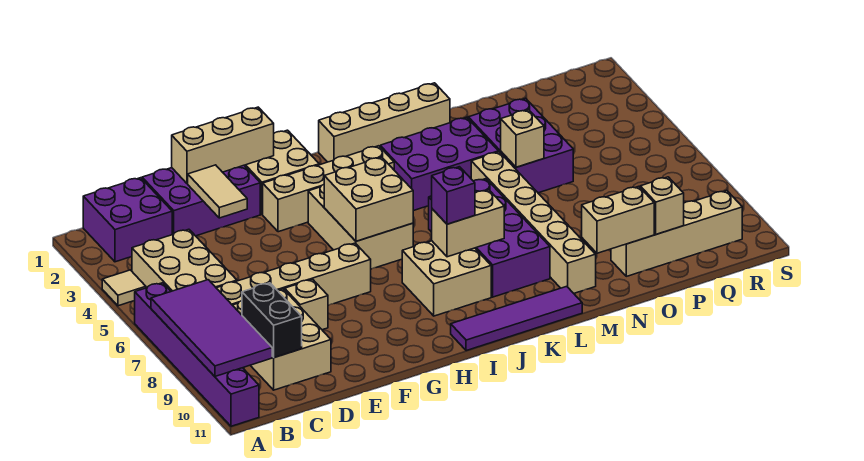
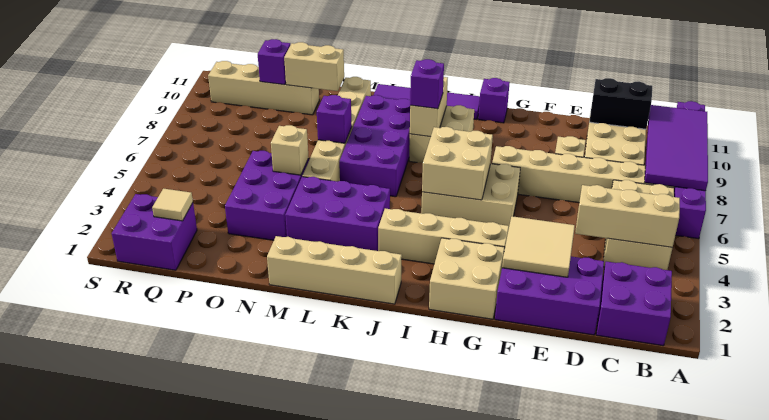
tan 1x1 tile [102,270,146,306] -> tan 1x1 tile moved to [152,189,193,221]
black 1x2 brick [242,283,302,358] -> black 1x2 brick turned to [590,78,652,129]
tan 1x3 brick [172,107,274,184] -> tan 1x3 brick moved to [575,185,680,247]
tan 1x2 tile [188,165,247,218] -> tan 2x2 tile [502,216,575,277]
tan 2x3 brick [308,185,413,269] -> tan 2x3 brick turned to [421,164,520,230]
none -> purple 1x1 brick [478,78,510,123]
tan 1x2 brick [432,190,504,257] -> tan 1x2 brick turned to [410,77,448,137]
none -> purple 1x1 brick [317,95,352,143]
tan 1x1 brick [640,177,684,234] -> purple 1x1 brick [258,39,290,85]
none -> purple 2x2 brick [112,194,197,270]

